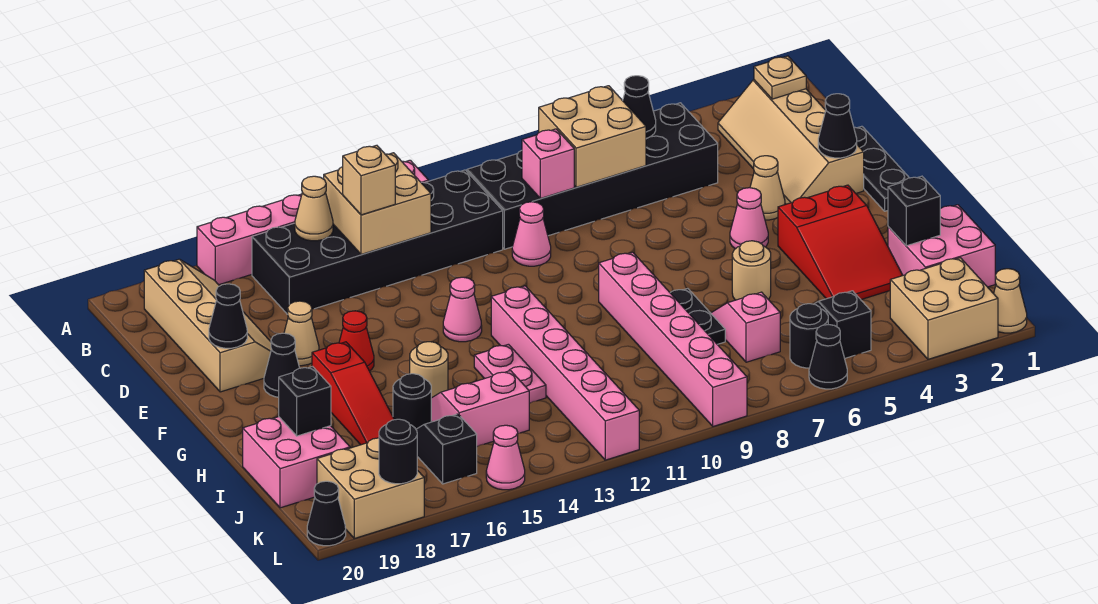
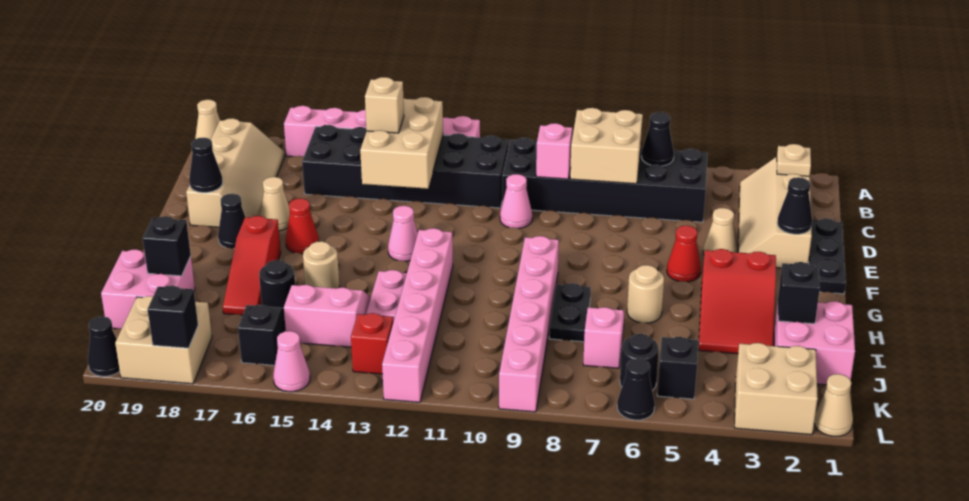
tan 2x2 brick [324,153,431,254] -> tan 2x3 brick [360,97,443,189]
tan 1x1 cone [295,176,333,241] -> tan 1x1 cone moved to [195,100,220,140]
pink 1x1 cone [730,188,768,249] -> red 1x1 cone [667,226,701,282]
none -> red 1x1 brick [351,313,393,374]
black 1x1 round brick [379,419,417,484] -> black 1x1 brick [147,285,198,348]

